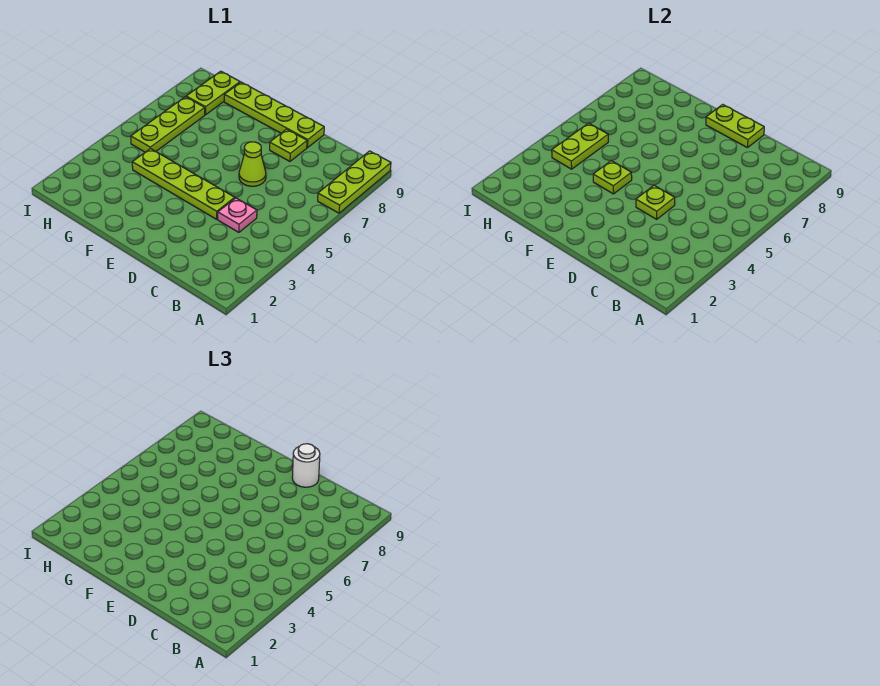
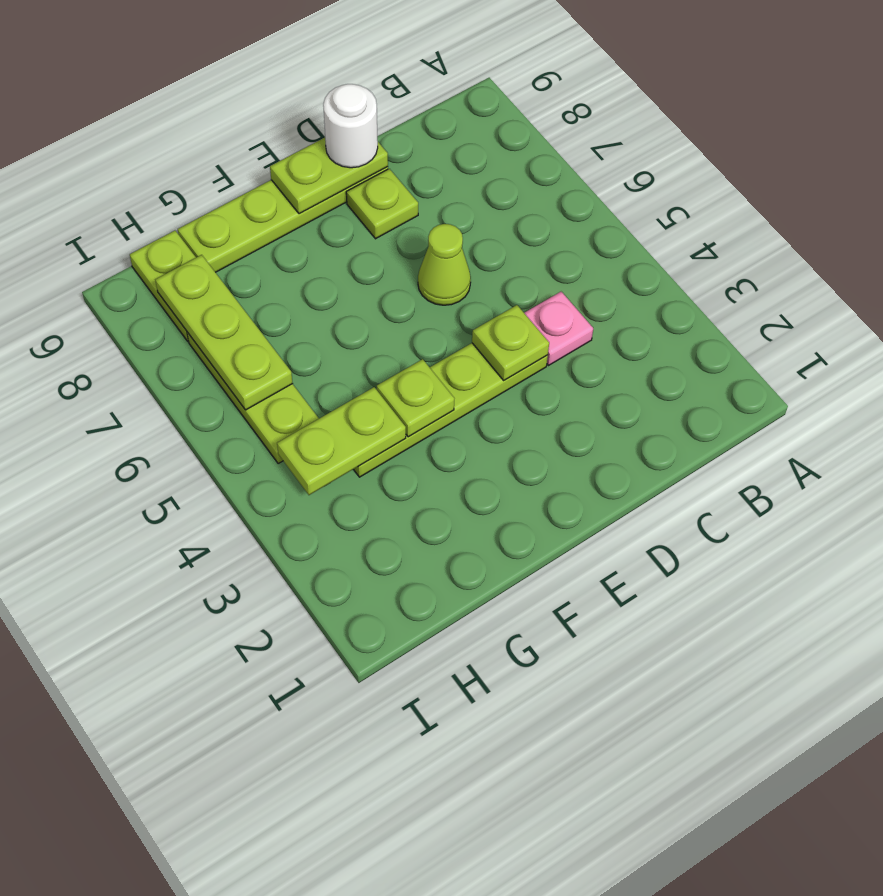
lime 1x3 plate [318,151,391,213] -> lime 1x3 plate moved to [155,255,293,410]
lime 1x2 plate [552,123,608,169] -> lime 1x2 plate turned to [277,387,406,495]

